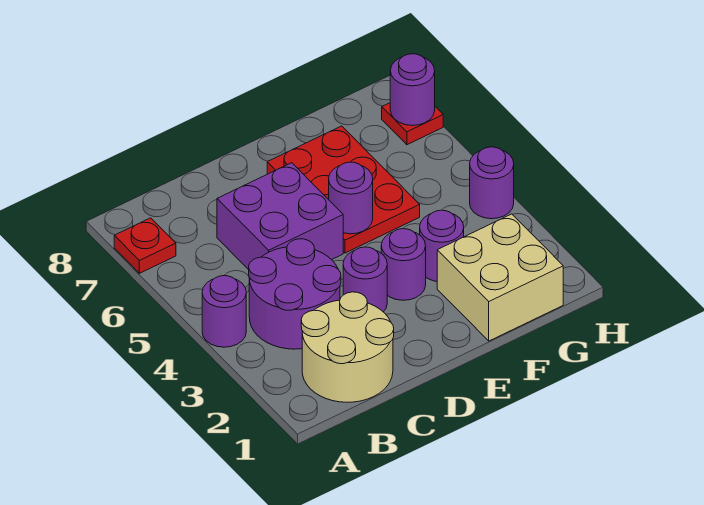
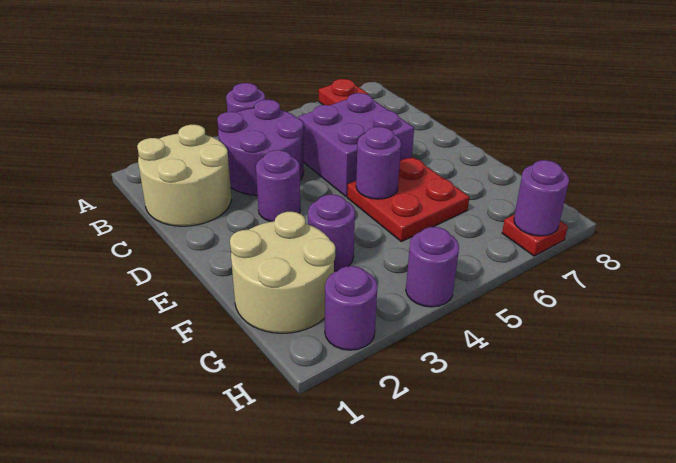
purple 1x1 round brick [381,229,426,300] -> purple 1x1 round brick moved to [325,266,377,350]
red 2x3 plate [267,126,420,253] -> red 2x2 plate [347,157,469,241]
tan 2x2 brick [437,214,563,341] -> tan 2x2 round brick [230,212,335,333]

